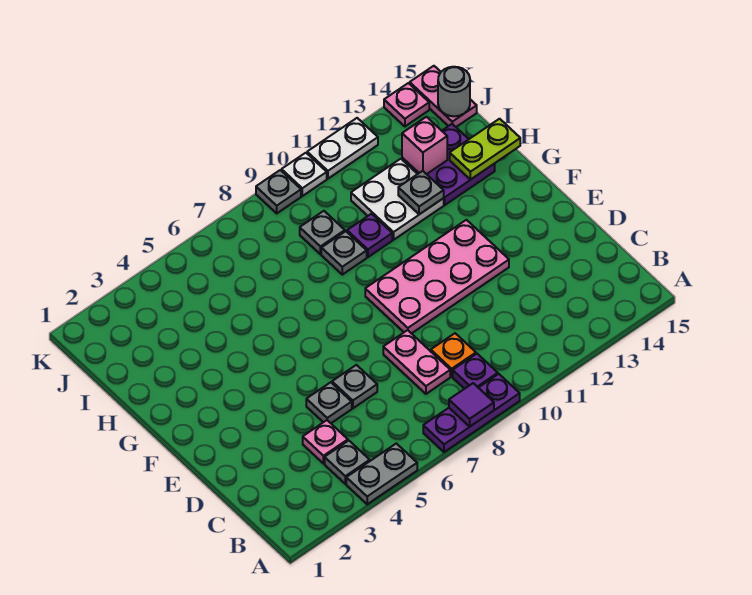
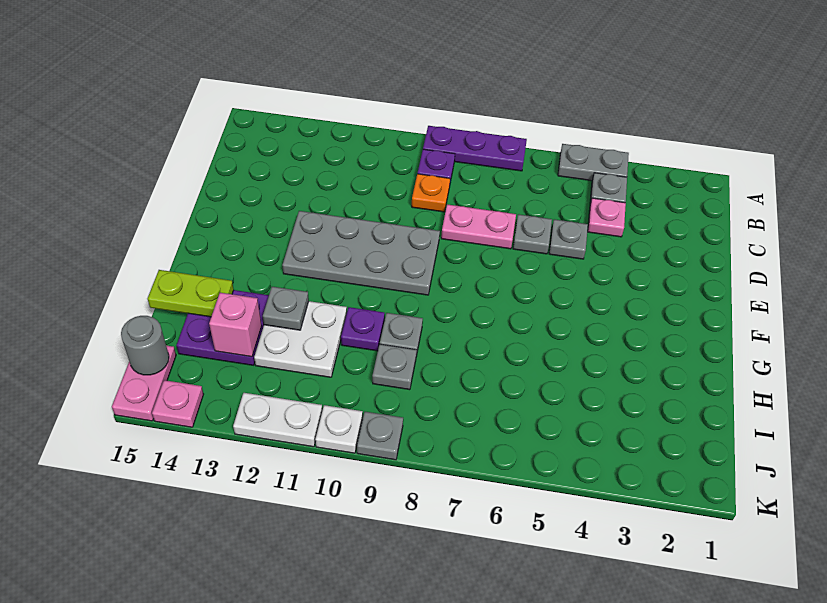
purple 1x1 tile [449,383,494,426] -> none
pink 1x2 plate [383,330,450,394] -> pink 1x2 plate turned to [441,204,516,249]
pink 2x4 plate [365,220,509,334] -> grey 2x4 plate [282,211,440,295]

